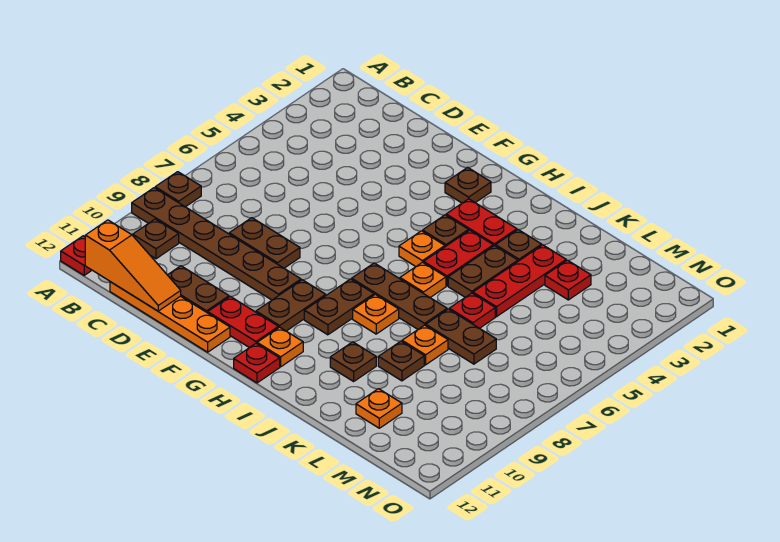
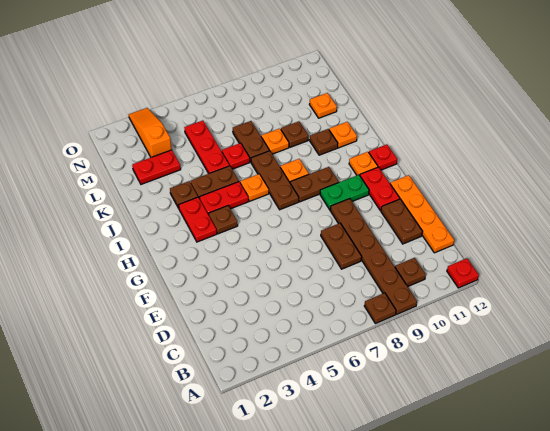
orange 1x3 slope [85,220,181,311] -> orange 1x3 slope moved to [129,108,172,157]
brown 1x1 plate [445,167,491,203] -> none
brown 1x2 plate [256,280,326,331] -> green 1x2 plate [320,175,369,210]
orange 1x1 plate [399,231,445,266] -> orange 1x1 plate moved to [329,122,357,148]
red 1x3 plate [473,245,567,317] -> red 1x3 plate turned to [184,121,230,174]
red 1x1 plate [545,260,591,300] -> red 1x2 plate [132,150,181,184]

